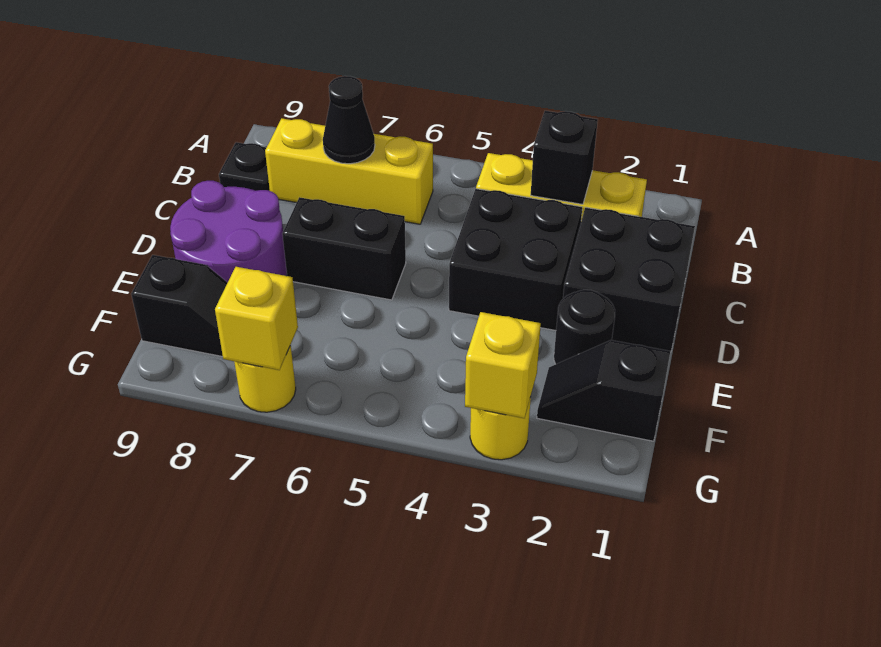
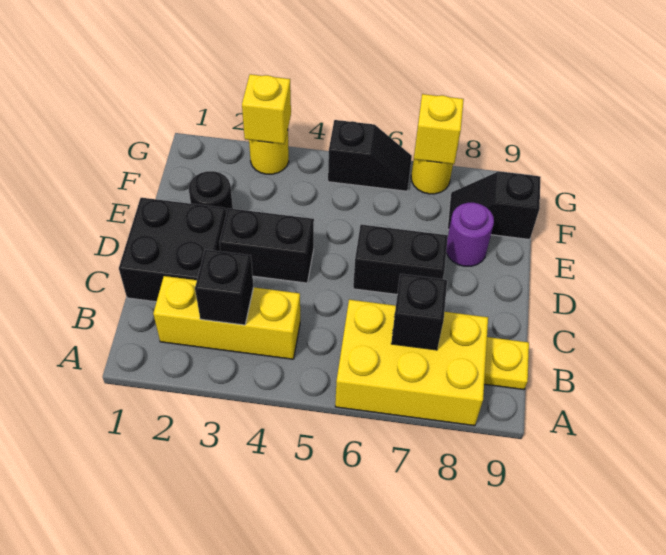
yellow 1x3 brick [265,118,433,224] -> yellow 2x3 brick [335,300,488,426]
black 1x1 cone [323,76,375,164] -> black 1x1 brick [391,274,447,350]
black 1x1 plate [219,142,270,191] -> yellow 1x1 plate [484,337,529,390]
black 2x2 brick [449,189,582,331] -> black 1x2 brick [219,208,314,283]
purple 2x2 round brick [170,181,287,282] -> purple 1x1 round brick [446,203,494,266]
black 1x2 slope [537,340,670,441] -> black 1x2 slope moved to [328,120,412,191]

